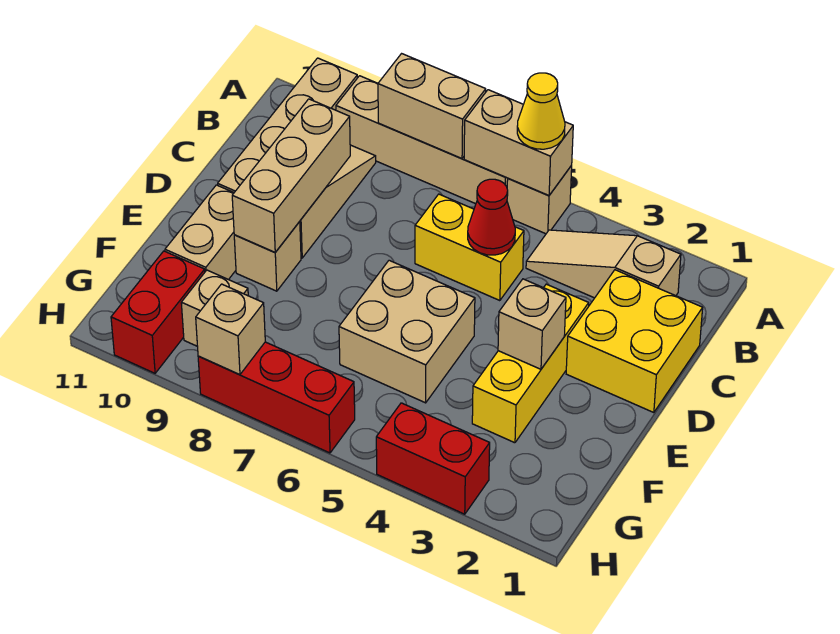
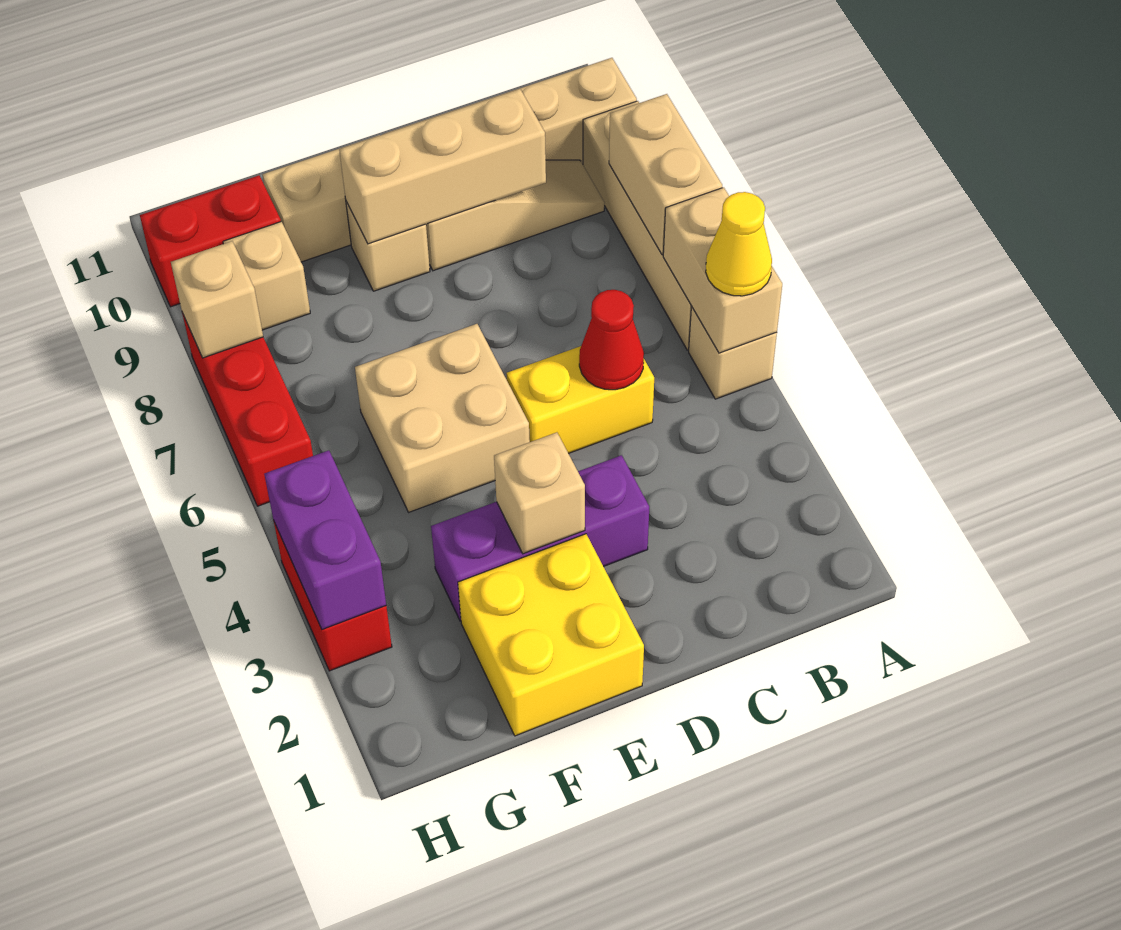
tan 1x3 slope [526,230,681,298] -> none
yellow 2x2 brick [566,270,703,413] -> yellow 2x2 brick moved to [458,534,644,736]
yellow 1x2 brick [415,194,524,301] -> yellow 1x2 brick turned to [506,346,654,453]
yellow 1x3 brick [472,284,589,443] -> purple 1x3 brick [431,455,649,621]
none -> purple 1x2 brick [264,450,386,629]

